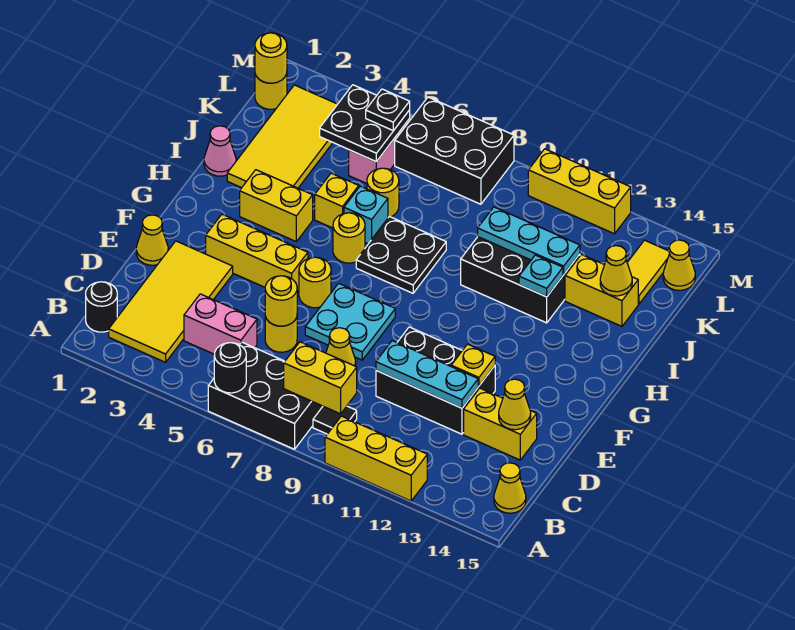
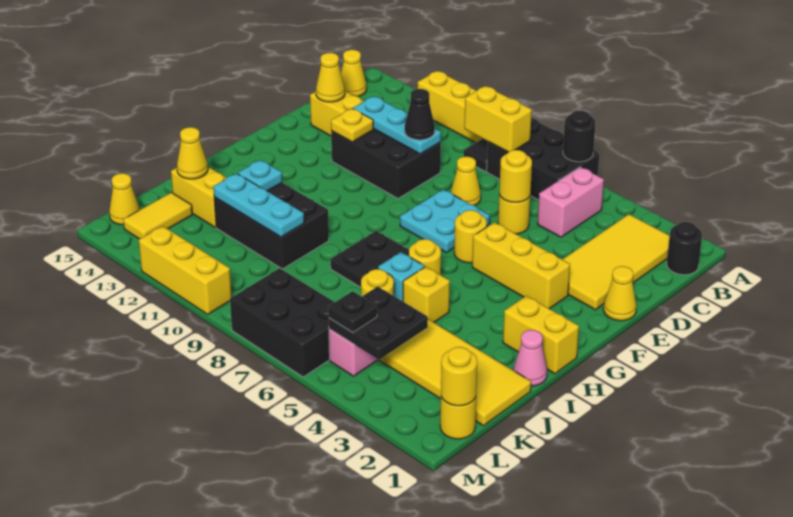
pink 1x2 brick [184,294,257,354] -> pink 1x2 brick turned to [538,167,604,237]
none -> black 1x1 cone [405,89,435,140]
yellow 1x2 brick [240,170,313,241] -> yellow 1x2 brick moved to [503,296,579,374]
yellow 2x4 tile [227,85,337,188] -> yellow 2x4 tile turned to [380,319,531,426]

